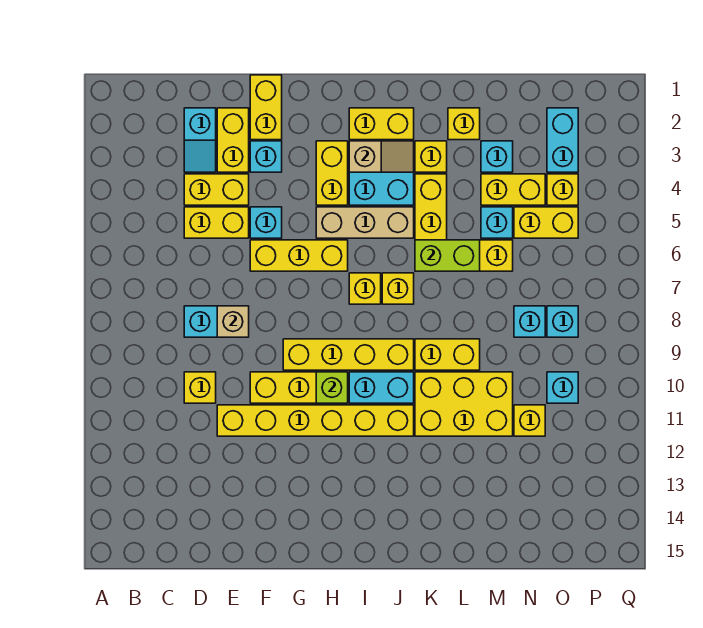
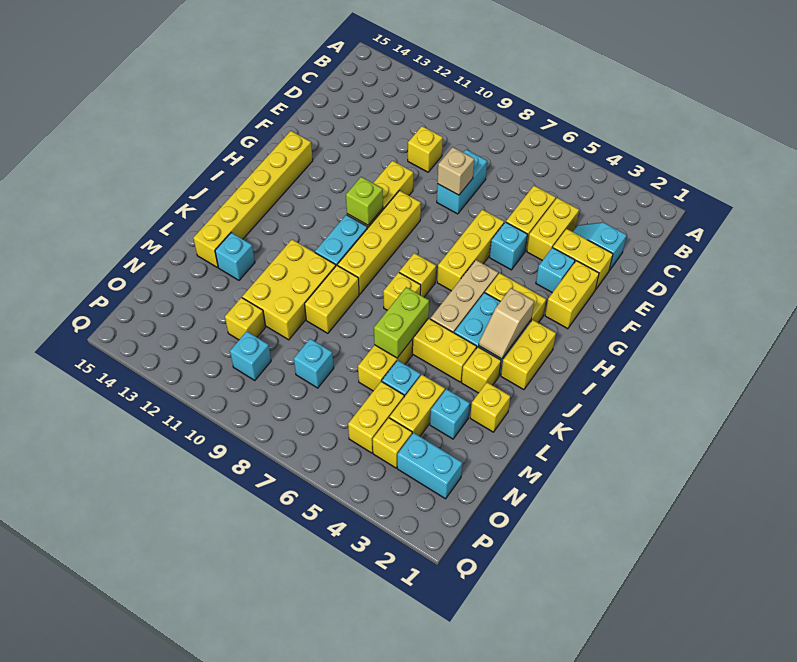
yellow 1x6 brick [217,405,414,436] -> yellow 1x6 brick moved to [193,131,313,268]
yellow 1x2 brick [250,75,282,140] -> yellow 1x2 brick turned to [545,261,599,329]
cyan 1x1 brick [547,306,578,337] -> cyan 1x1 brick moved to [215,233,255,280]

